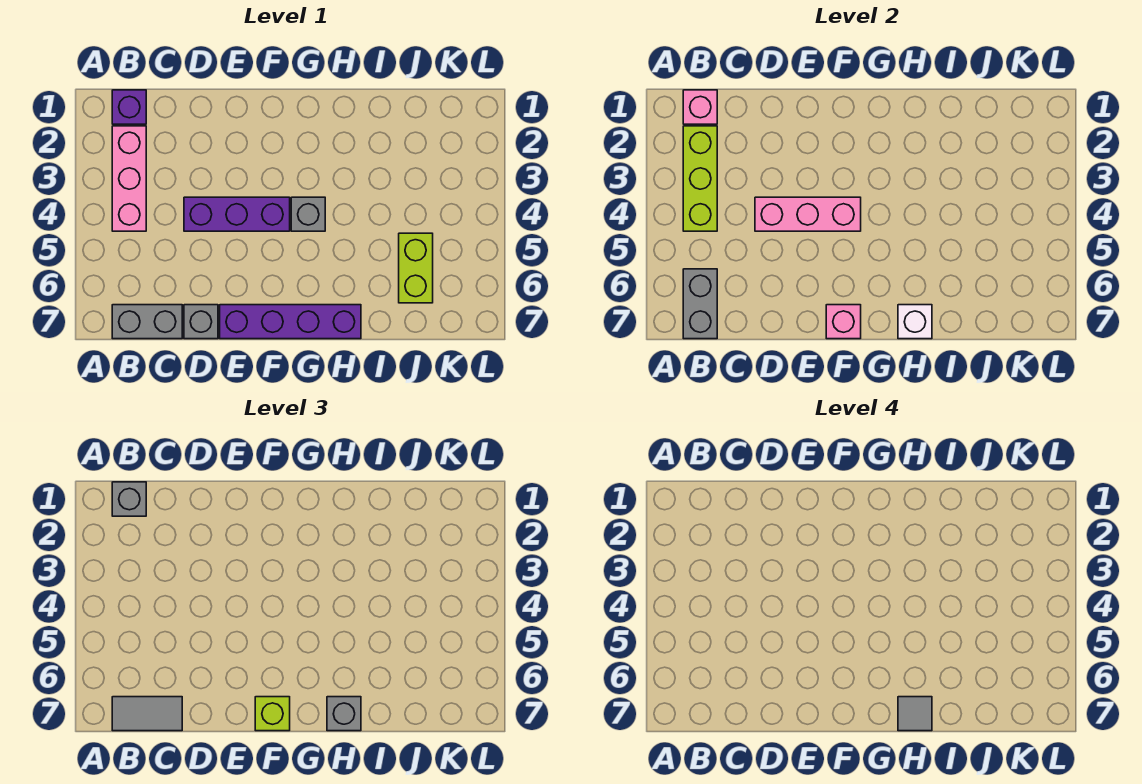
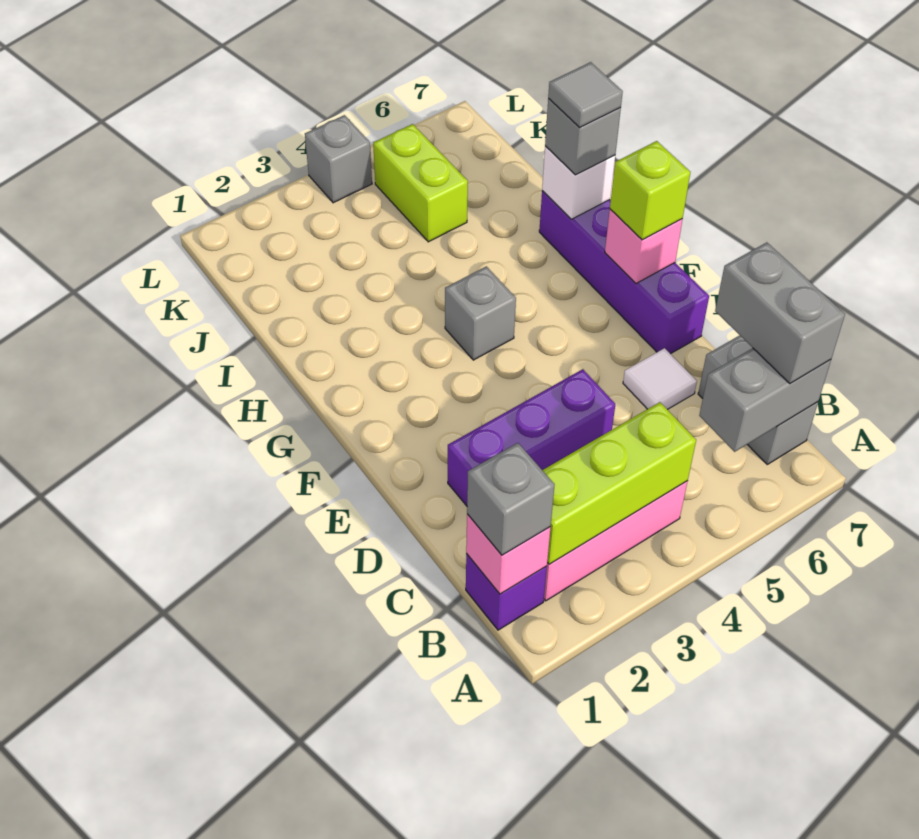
grey 1x2 tile [112,697,182,731] -> grey 1x2 brick [715,242,845,384]
purple 1x3 brick [184,197,290,231] -> purple 1x3 brick turned to [448,369,615,506]
pink 1x3 brick [755,197,861,231] -> none
none -> white 1x1 tile [623,348,697,410]
grey 1x1 brick [184,305,218,339] -> grey 1x1 brick moved to [305,115,372,203]
lime 1x2 brick [399,233,433,303] -> lime 1x2 brick turned to [373,124,468,242]

